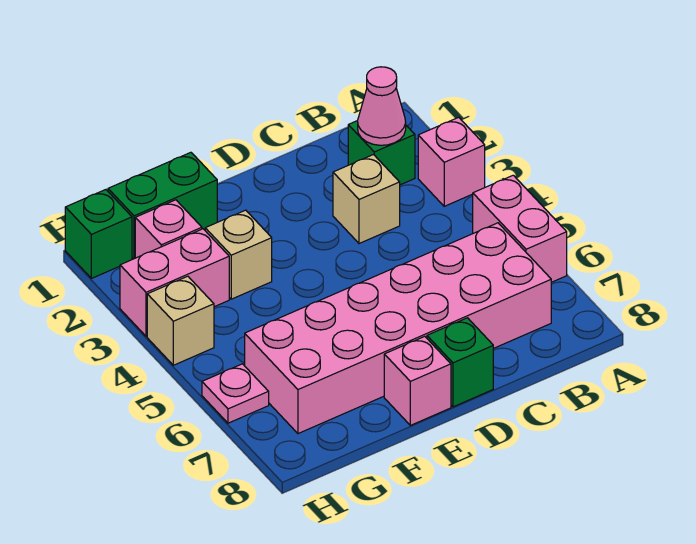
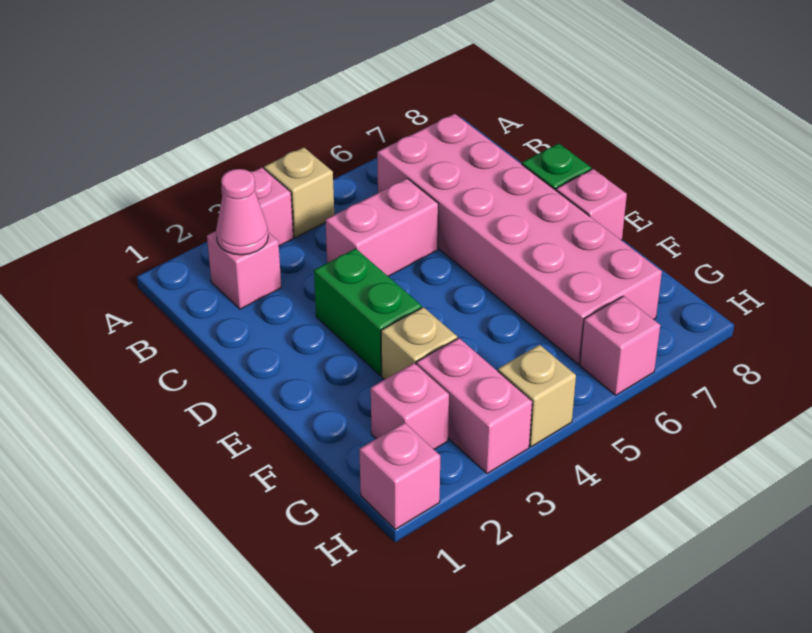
pink 1x2 brick [473,175,567,282] -> pink 1x2 brick moved to [326,178,438,277]
green 1x1 brick [348,121,415,185] -> pink 1x1 brick [207,231,281,309]
tan 1x1 brick [333,155,400,244] -> tan 1x1 brick moved to [264,147,334,238]
green 1x2 brick [108,152,217,259] -> green 1x2 brick moved to [314,249,422,376]
green 1x1 brick [65,190,132,278] -> pink 1x1 brick [359,423,440,529]
pink 1x1 plate [202,364,269,423] -> pink 1x1 brick [580,296,660,395]

